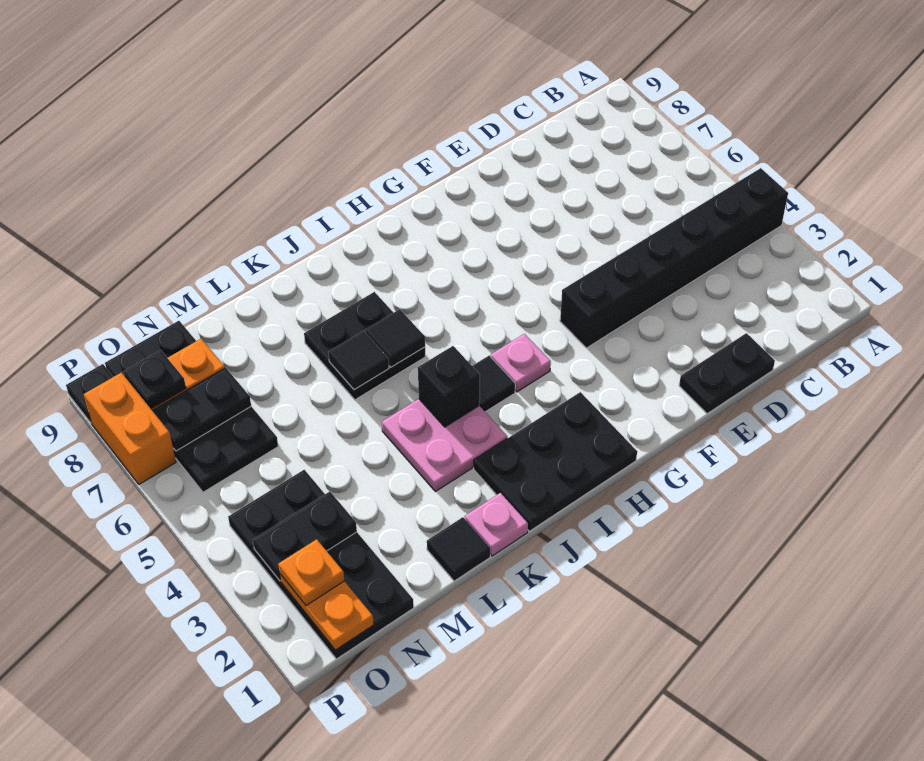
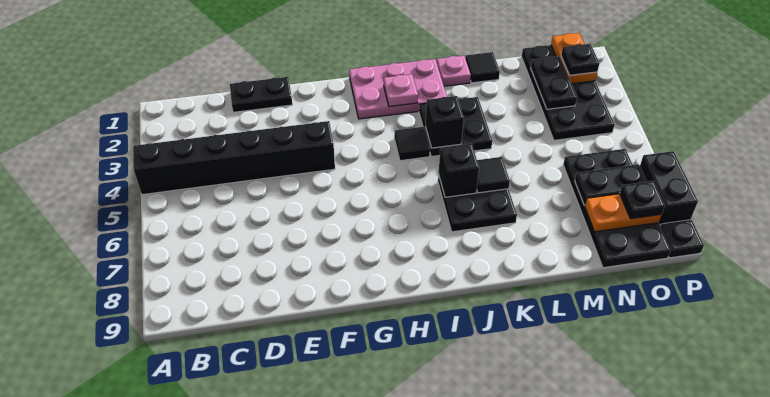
black 2x3 plate [474,392,637,531] -> pink 2x3 plate [349,59,447,119]
pink 1x1 plate [491,334,551,392] -> pink 1x1 plate moved to [384,74,418,107]
pink 2x2 plate [382,399,507,492] -> black 2x2 plate [419,97,492,157]
black 1x1 tile [365,309,425,367] -> black 1x1 brick [439,143,479,197]
black 1x2 plate [253,492,357,581] -> black 1x2 plate turned to [531,56,577,109]
orange 1x1 plate [278,539,344,605] -> black 1x1 plate [561,44,599,75]
orange 1x2 brick [84,373,176,484] -> black 1x2 brick [640,151,698,225]

